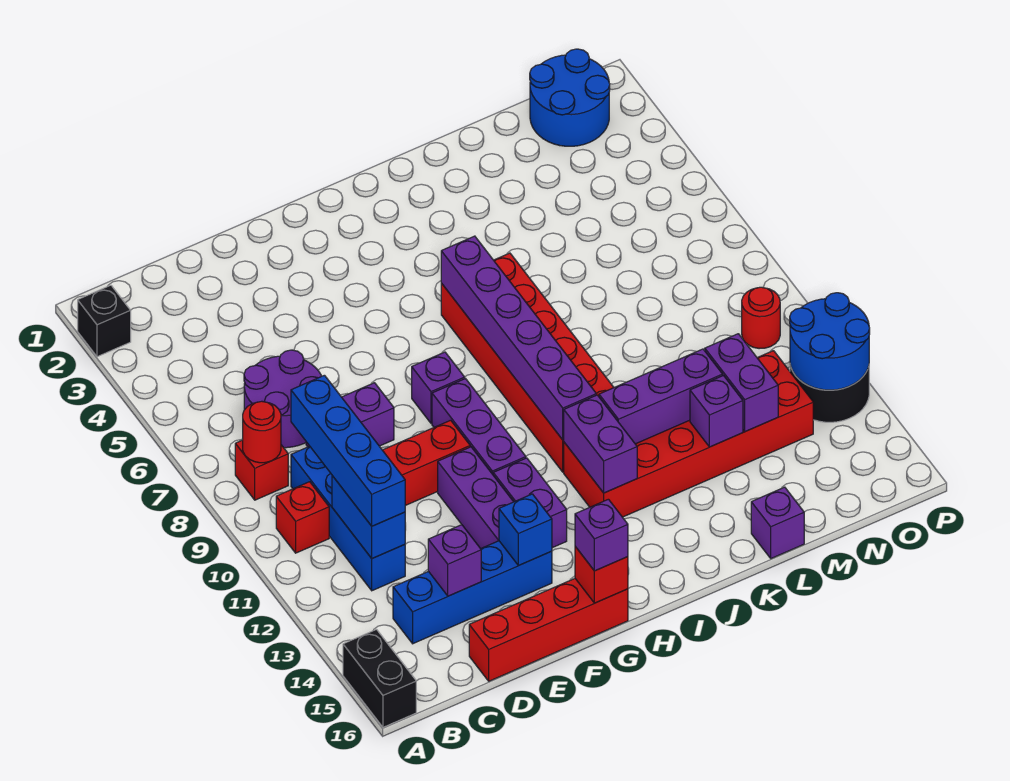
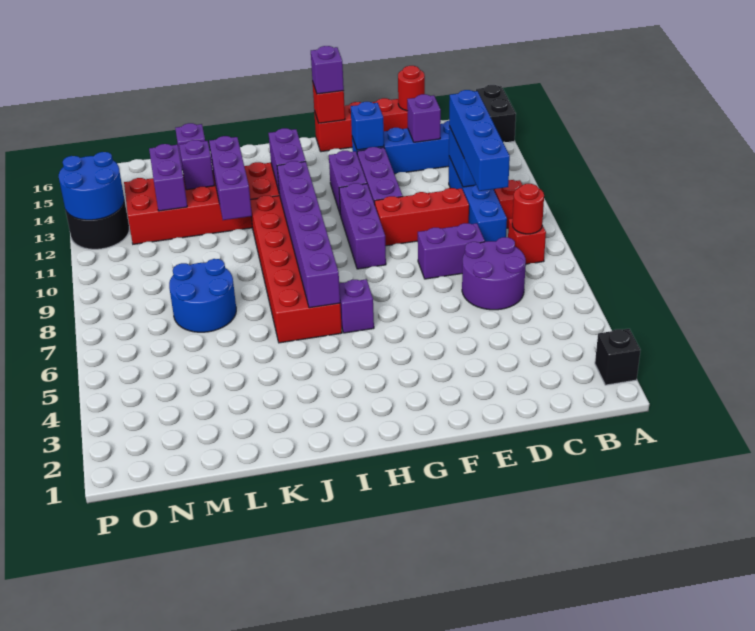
purple 1x1 brick [412,352,465,424] -> purple 1x1 brick moved to [339,279,374,333]
purple 1x3 brick [599,349,723,444] -> purple 1x3 brick turned to [209,136,252,220]
blue 2x2 round brick [530,49,610,146] -> blue 2x2 round brick moved to [169,259,236,332]
red 1x1 round brick [742,287,780,349] -> red 1x1 round brick moved to [398,66,425,111]

